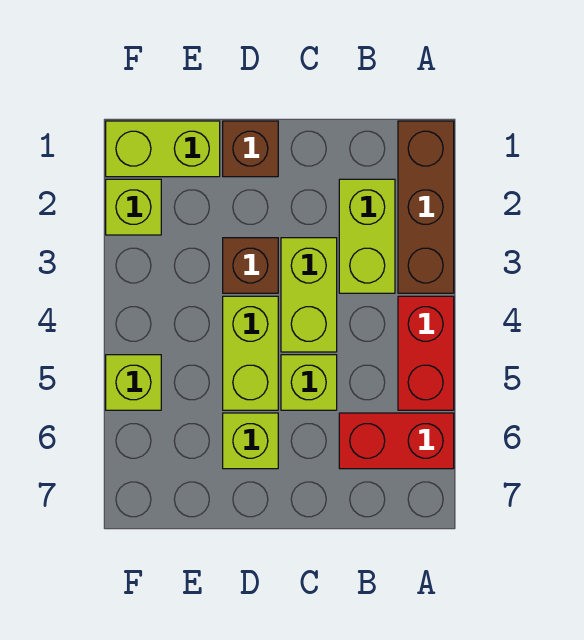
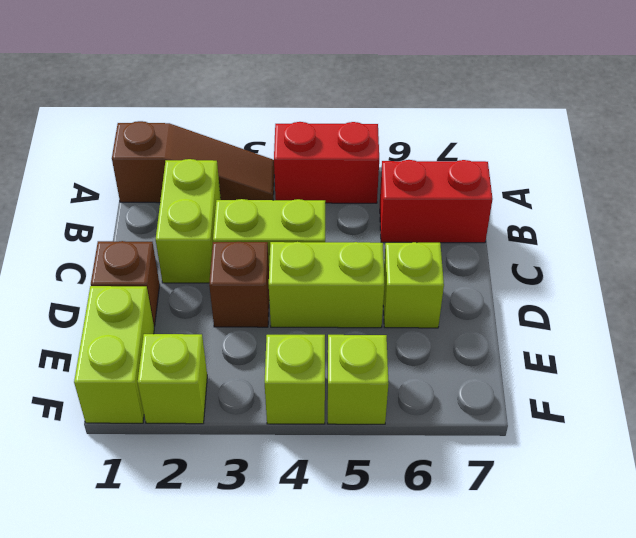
brown 1x3 brick [398,121,454,293] -> brown 1x3 slope [112,121,274,203]
red 1x2 brick [339,413,454,469] -> red 1x2 brick turned to [380,160,493,243]
lime 1x2 brick [339,179,395,293] -> lime 1x2 brick turned to [156,159,221,283]
lime 1x1 brick [281,355,337,410] -> lime 1x1 brick moved to [265,335,325,424]

